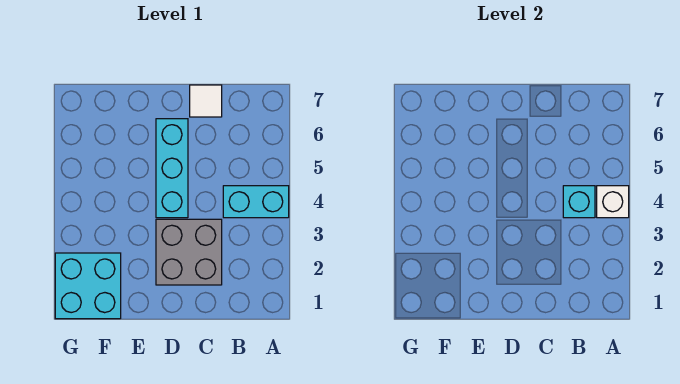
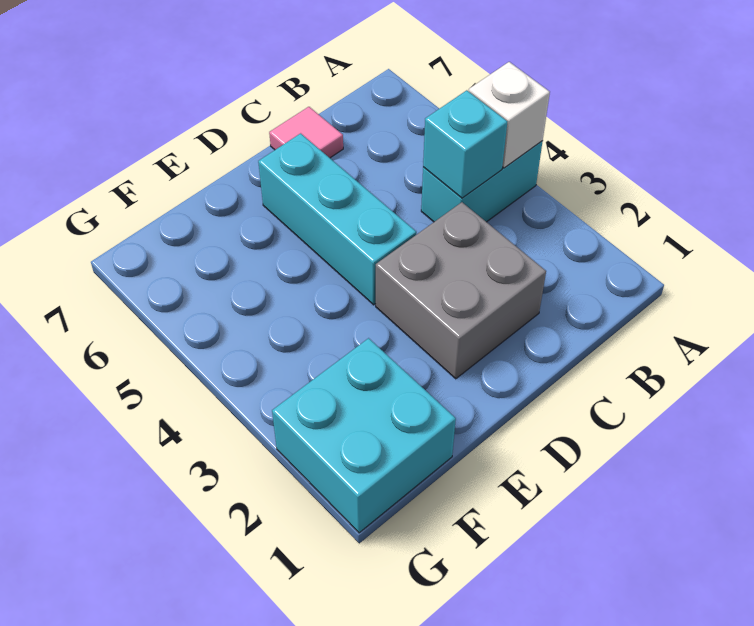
white 1x1 tile [190,85,222,117] -> pink 1x1 tile [269,107,343,158]

